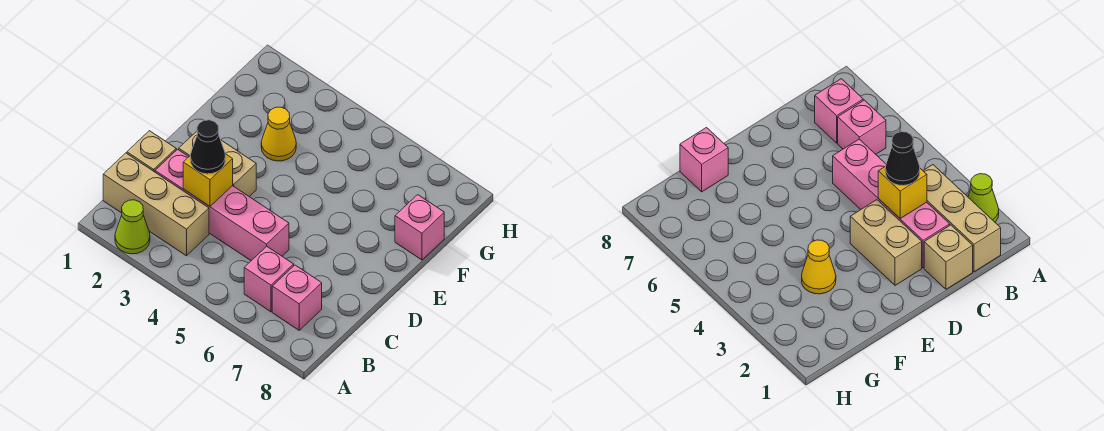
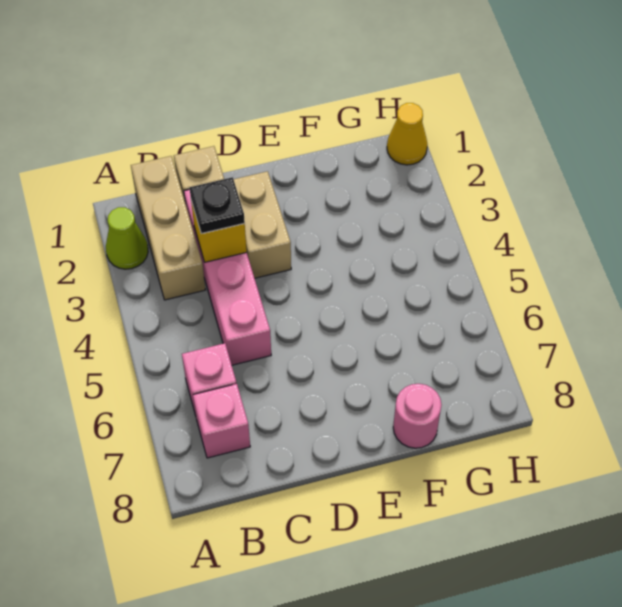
black 1x1 cone [190,120,225,174] -> black 1x1 plate [190,177,245,234]
yellow 1x1 cone [261,107,296,161] -> yellow 1x1 cone moved to [387,103,427,165]
pink 1x1 brick [395,195,444,260] -> pink 1x1 round brick [393,384,441,448]

